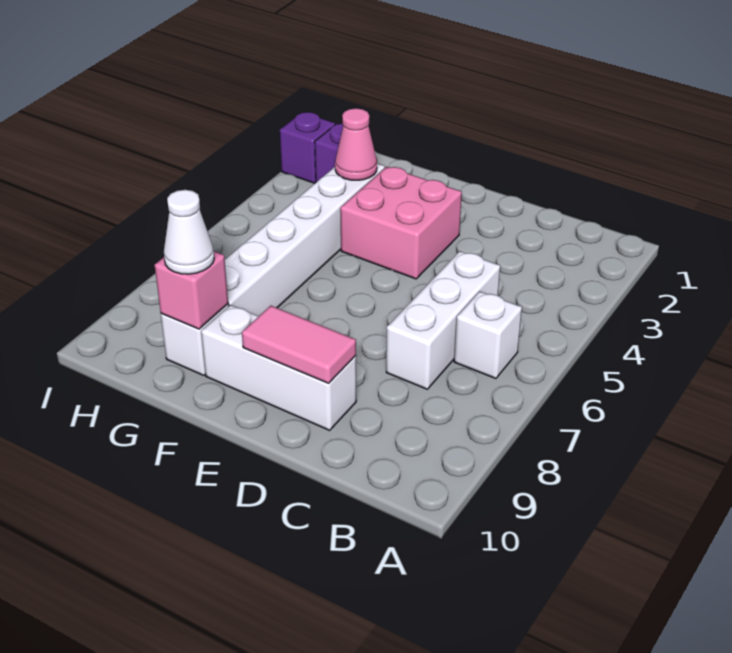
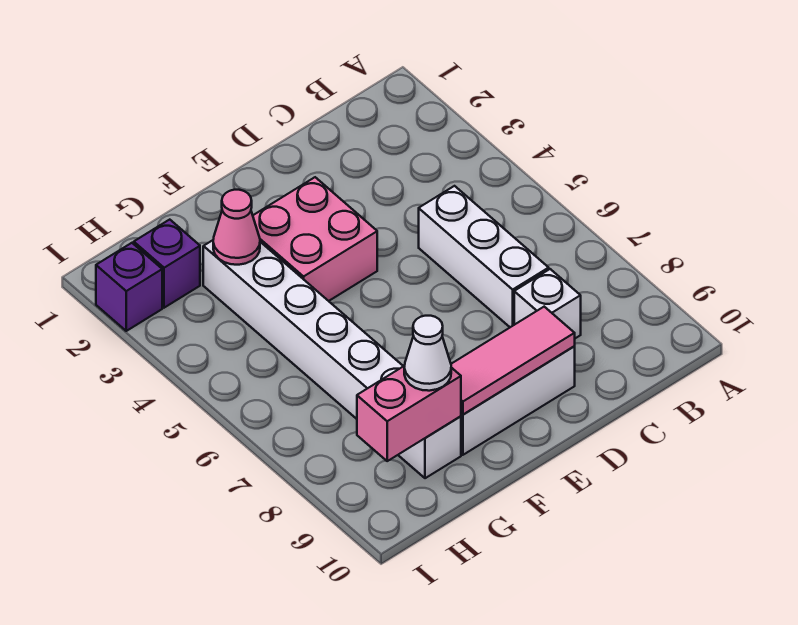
white 1x1 brick [454,291,522,379] -> white 1x1 brick moved to [514,269,581,338]
pink 1x2 tile [242,306,356,383] -> pink 1x3 tile [451,307,575,415]
pink 1x1 brick [155,251,228,329] -> pink 1x2 brick [357,366,461,461]

